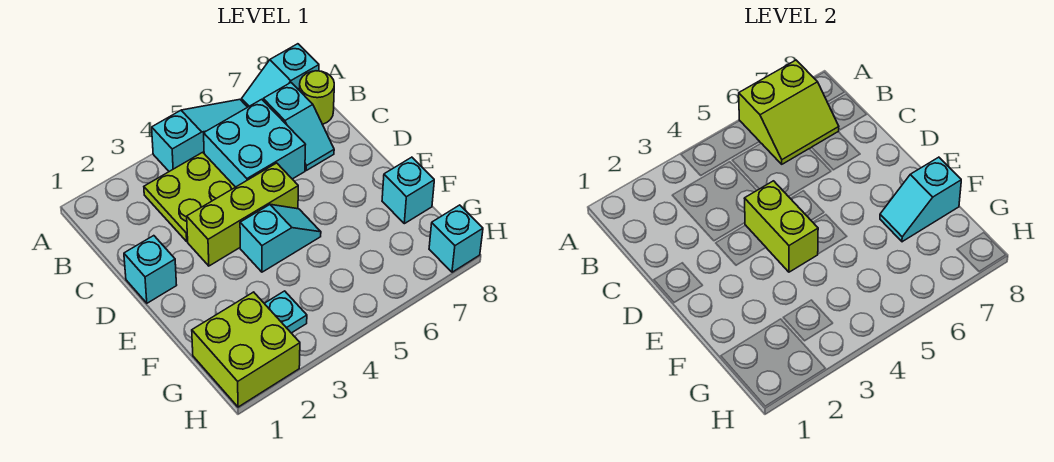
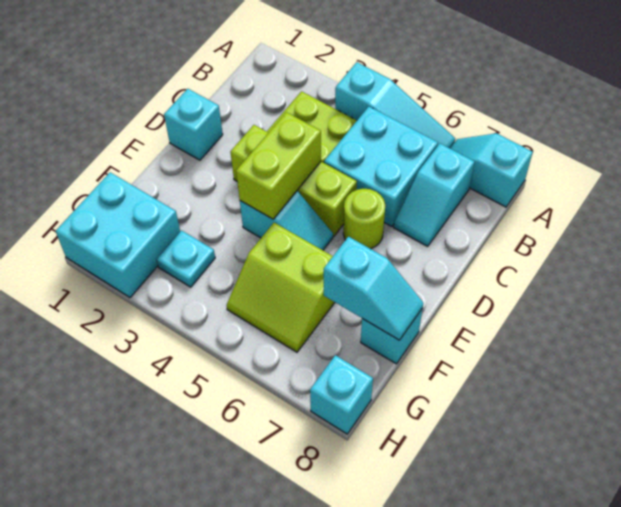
lime 2x2 slope [739,60,839,164] -> lime 2x2 slope moved to [227,223,335,352]
lime 1x1 round brick [299,71,334,124] -> lime 1x1 round brick moved to [343,189,385,249]
cyan 1x2 slope [880,157,961,242] -> cyan 1x2 slope turned to [324,237,423,340]
lime 2x2 brick [192,292,300,407] -> cyan 2x2 brick [56,172,180,298]

